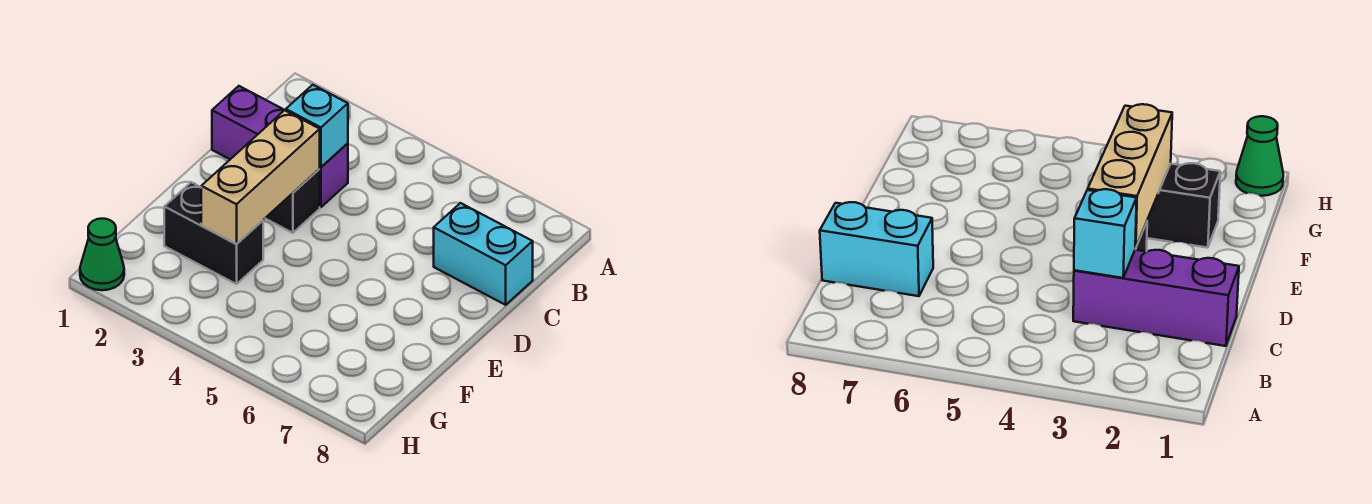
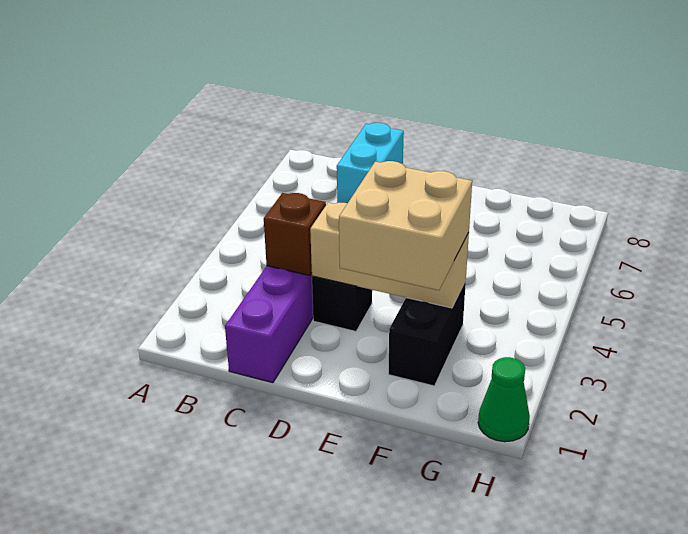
cyan 1x1 brick [286,85,348,167] -> brown 1x1 brick [264,193,326,275]
none -> tan 2x2 brick [339,161,472,290]

